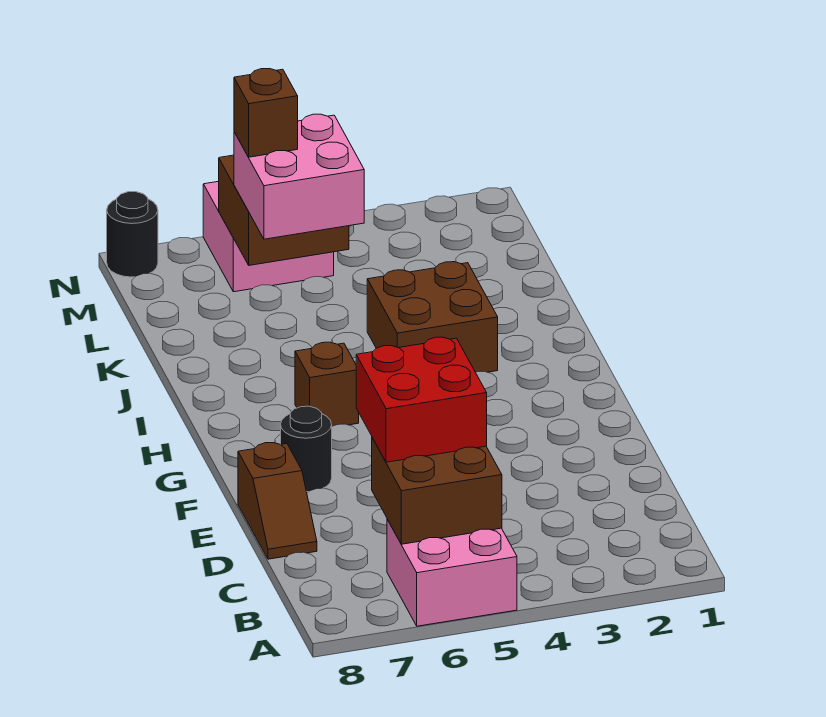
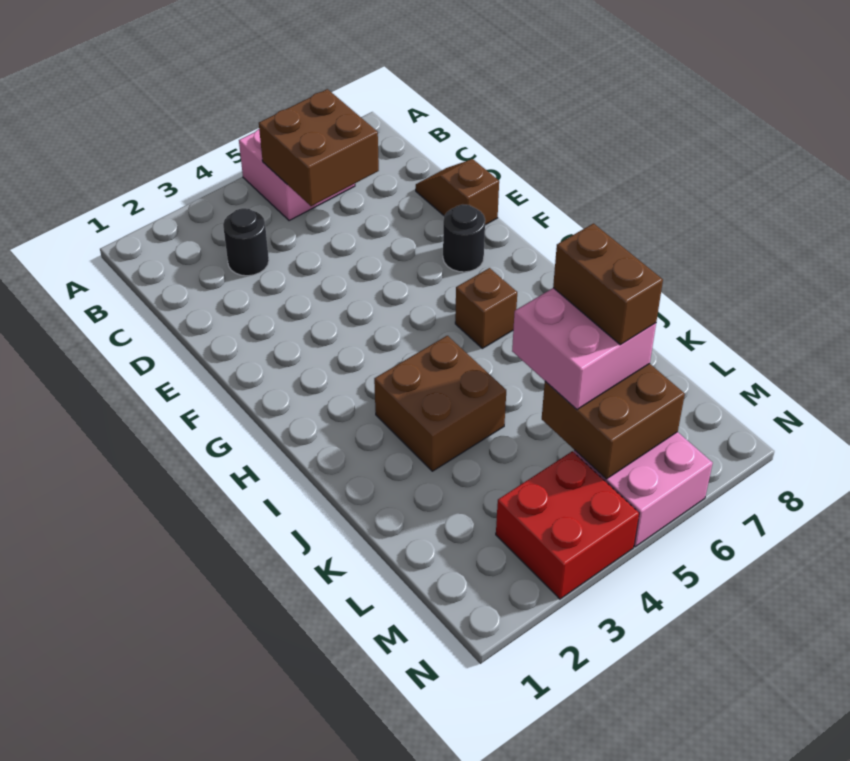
red 2x2 brick [356,337,487,462] -> red 2x2 brick moved to [496,451,639,599]
brown 1x1 brick [234,69,298,157] -> brown 1x2 brick [553,223,663,345]
black 1x1 round brick [107,192,158,277] -> black 1x1 round brick moved to [223,208,269,276]

